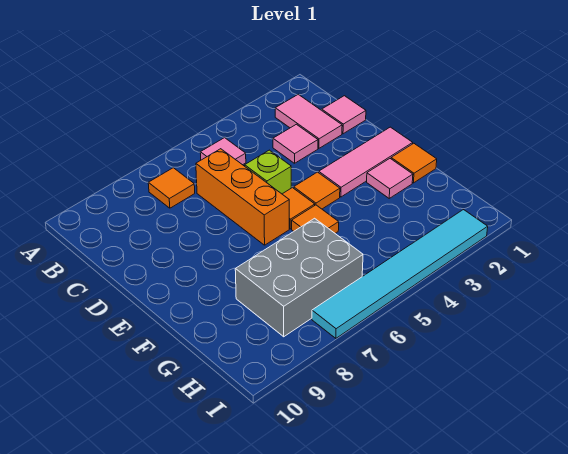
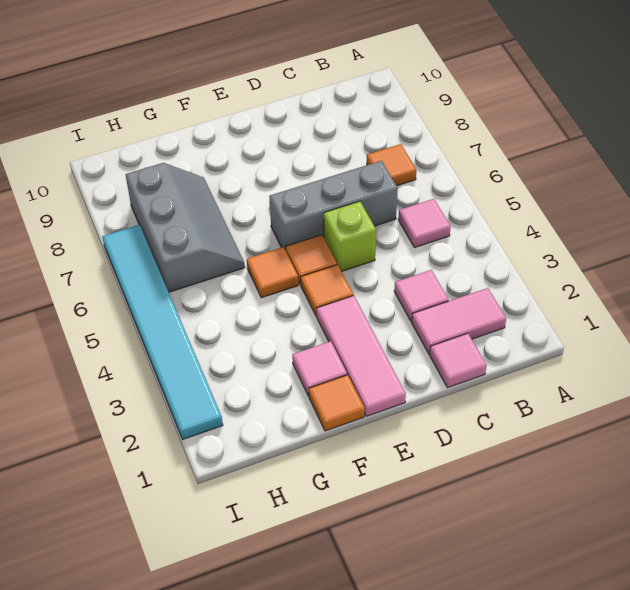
orange 1x3 brick [196,149,289,245] -> grey 1x3 brick [269,161,398,251]
grey 2x3 brick [235,218,363,337] -> grey 2x3 slope [125,163,245,292]

